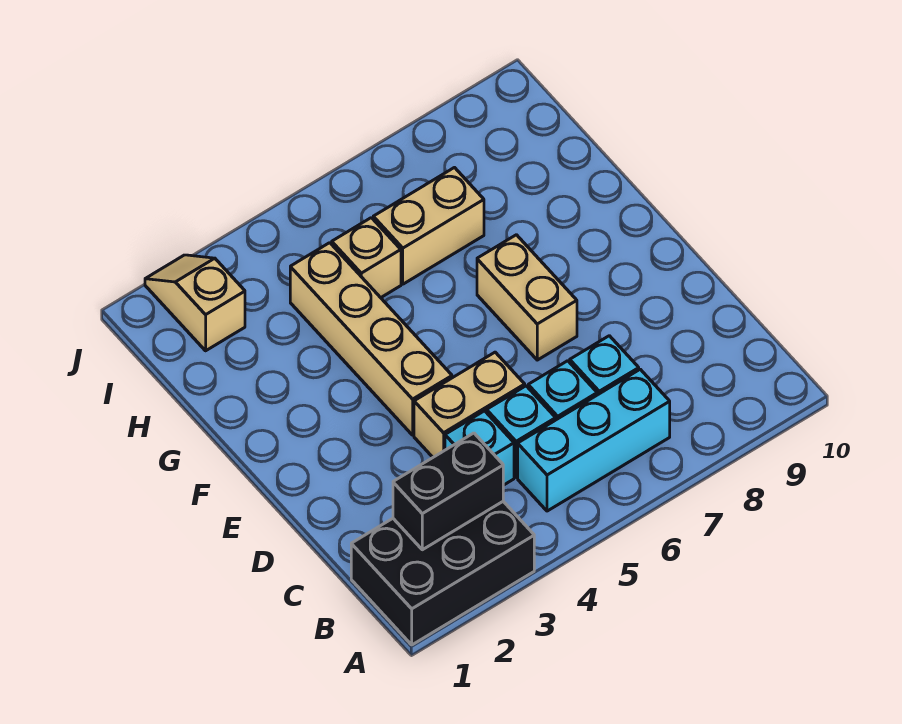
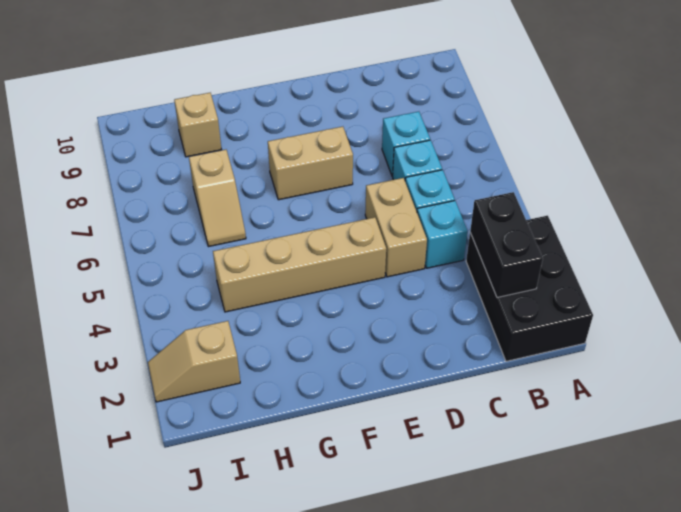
cyan 1x3 brick [518,369,670,511] -> none
tan 1x1 brick [332,218,401,298] -> tan 1x1 brick moved to [174,93,222,157]
tan 1x2 brick [373,168,484,284] -> tan 1x2 slope [189,150,246,247]

